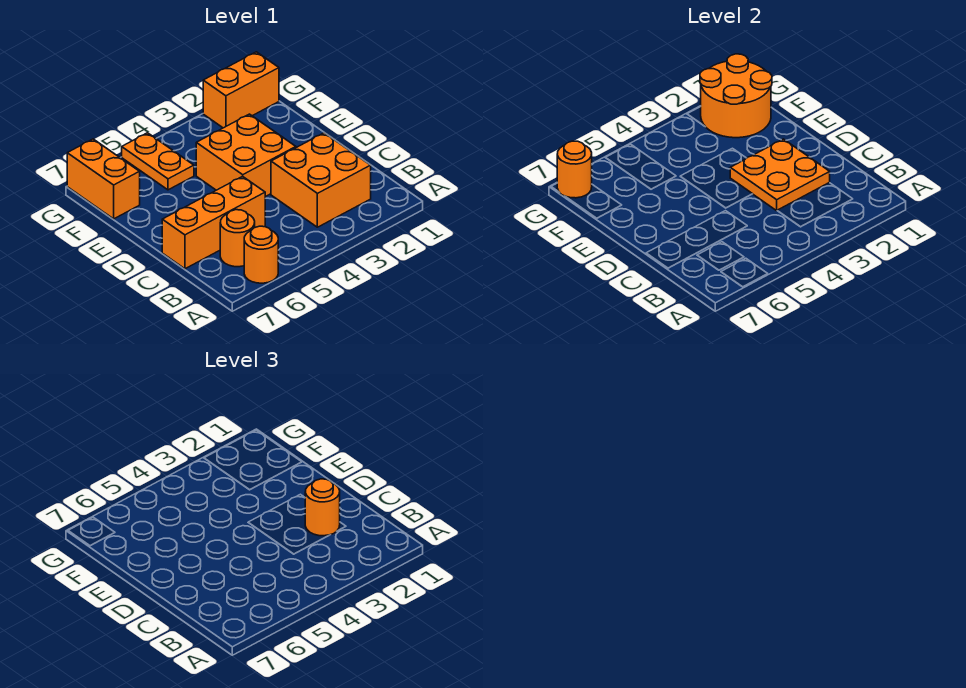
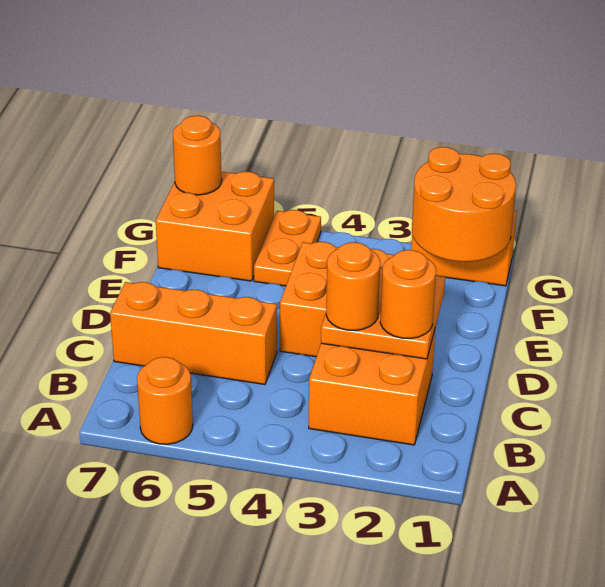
orange 1x1 round brick [220,210,255,267] -> orange 1x1 round brick moved to [326,242,380,330]
orange 1x2 brick [67,139,140,219] -> orange 2x2 brick [156,172,274,281]

